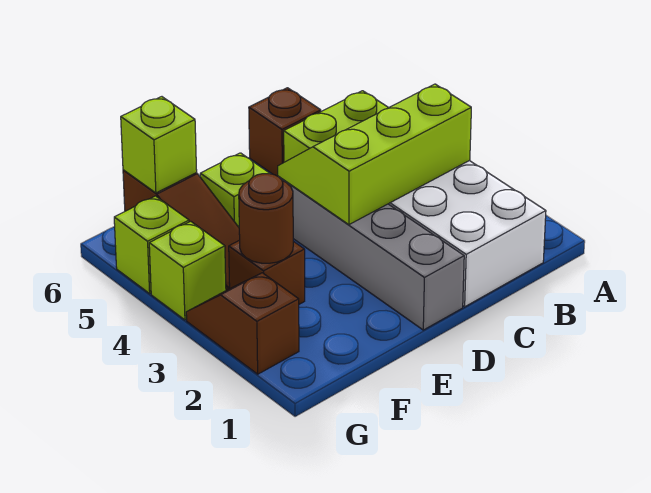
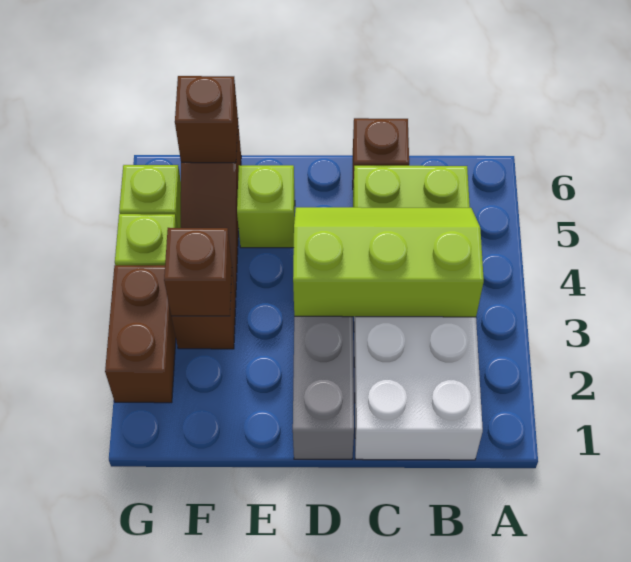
brown 1x1 round brick [239,174,293,263] -> brown 1x1 brick [164,228,232,316]
lime 1x1 brick [121,97,197,193] -> brown 1x1 brick [175,76,238,163]
brown 1x2 slope [186,273,299,374] -> brown 1x2 brick [105,265,176,403]

